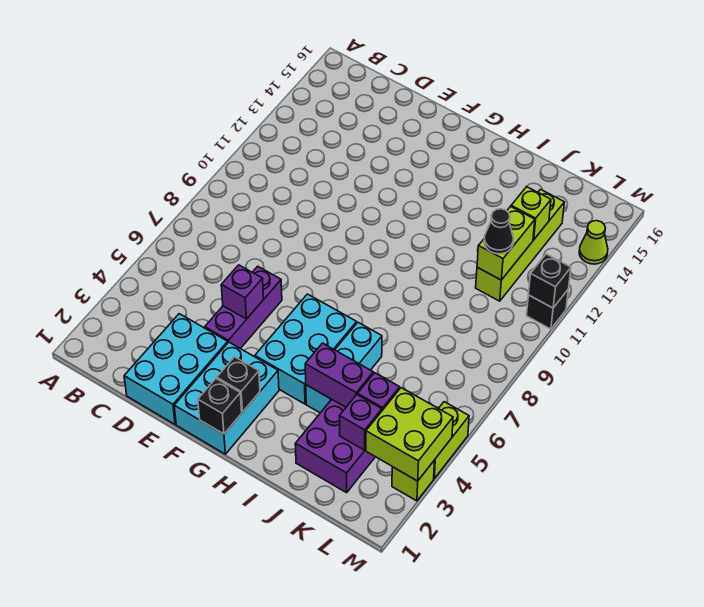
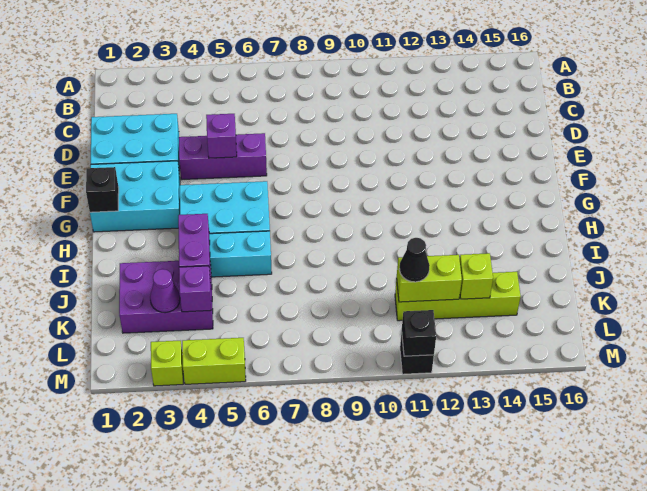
black 1x1 brick [217,357,260,412] -> none
purple 1x1 brick [339,395,382,450] -> purple 1x1 cone [150,269,180,313]
lime 2x2 brick [366,388,453,481] -> none
lime 1x1 cone [579,221,608,264] -> none

